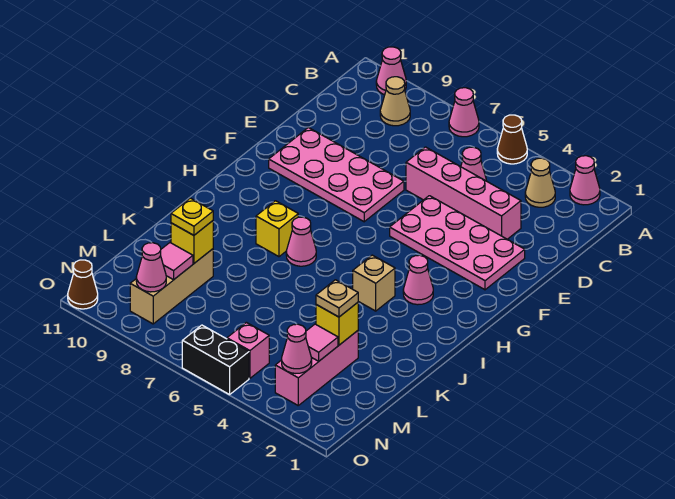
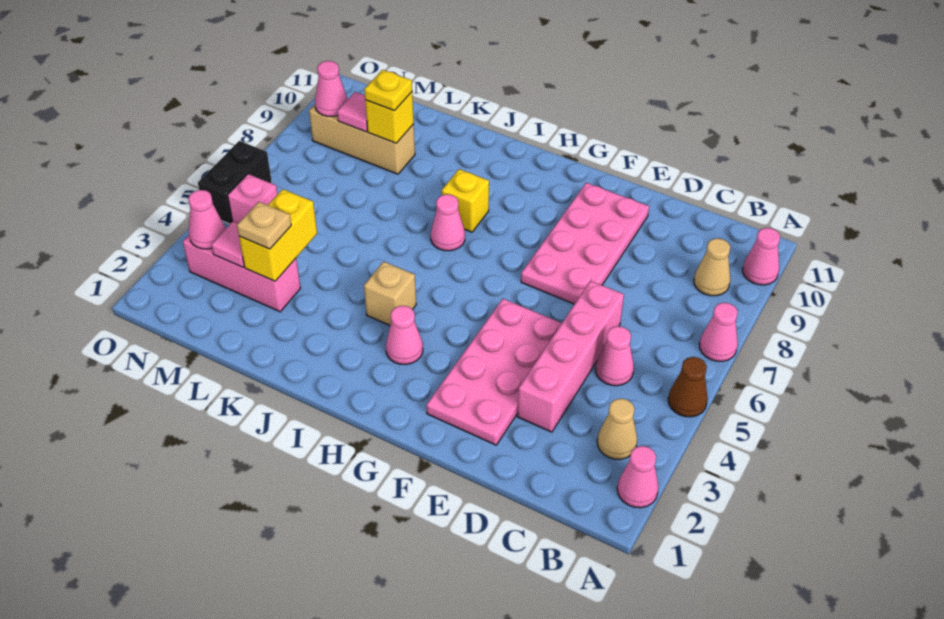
yellow 1x1 brick [316,302,358,345] -> yellow 1x2 brick [239,189,317,281]
brown 1x1 cone [68,260,98,309] -> none

